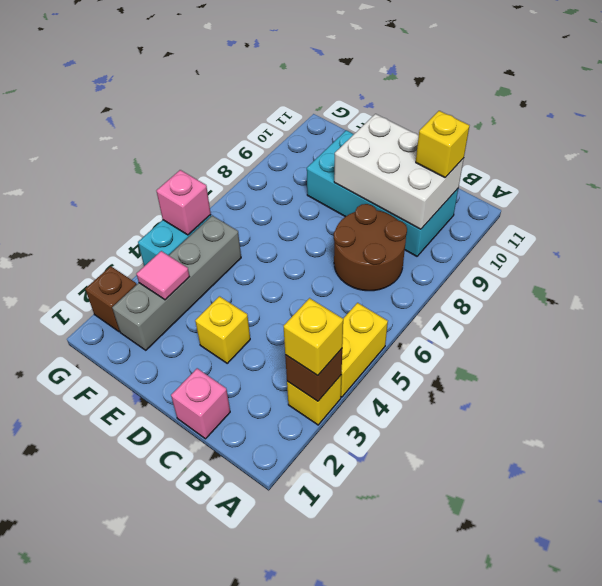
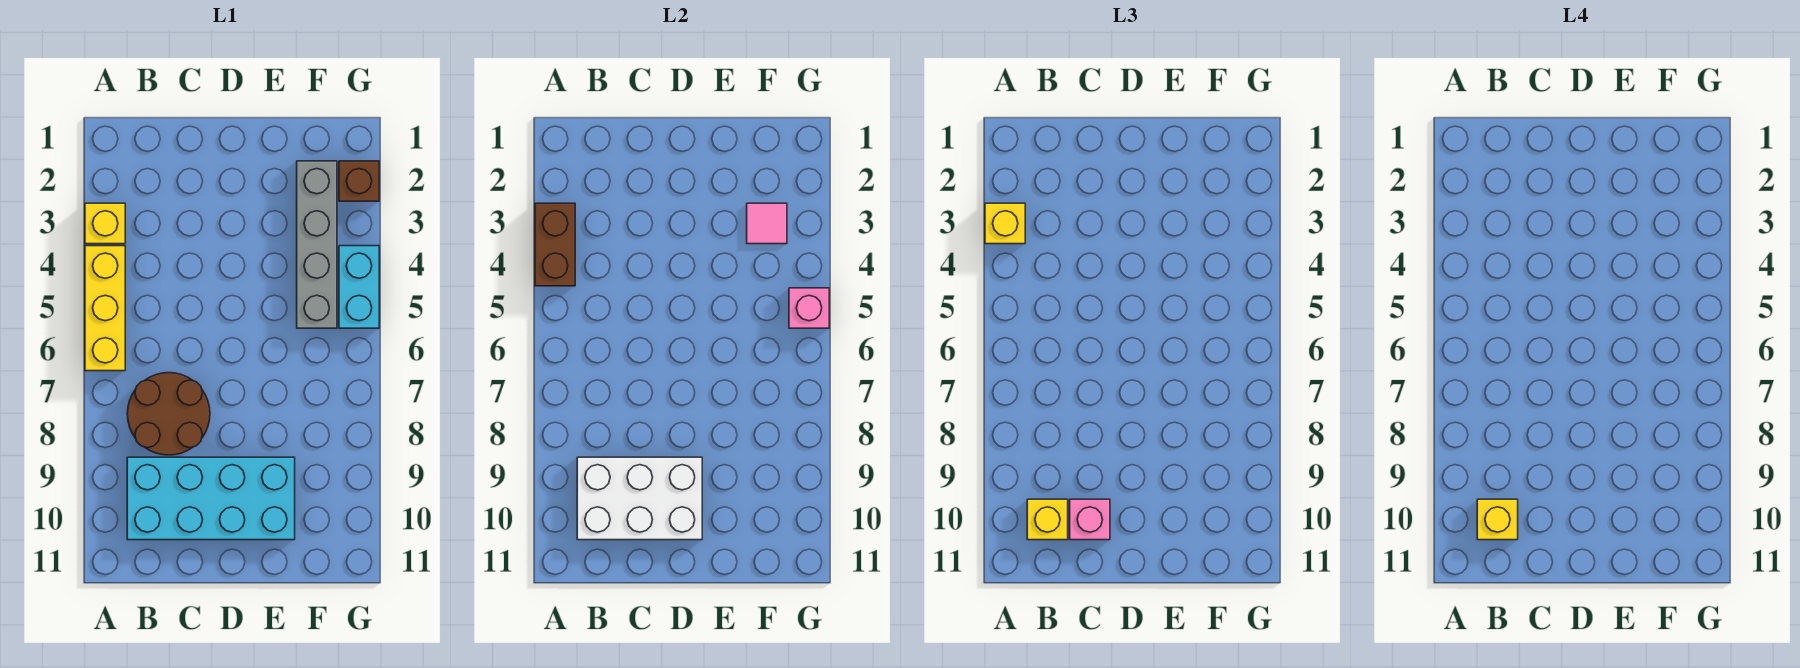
brown 1x1 brick [285,349,342,401] -> brown 1x2 brick [535,203,575,286]
yellow 1x2 brick [341,303,388,397] -> yellow 1x3 brick [85,246,125,371]
pink 1x1 brick [171,368,230,439] -> pink 1x1 brick moved to [1070,499,1110,540]
yellow 1x1 brick [195,296,250,363] -> yellow 1x1 brick moved to [1477,499,1518,540]

